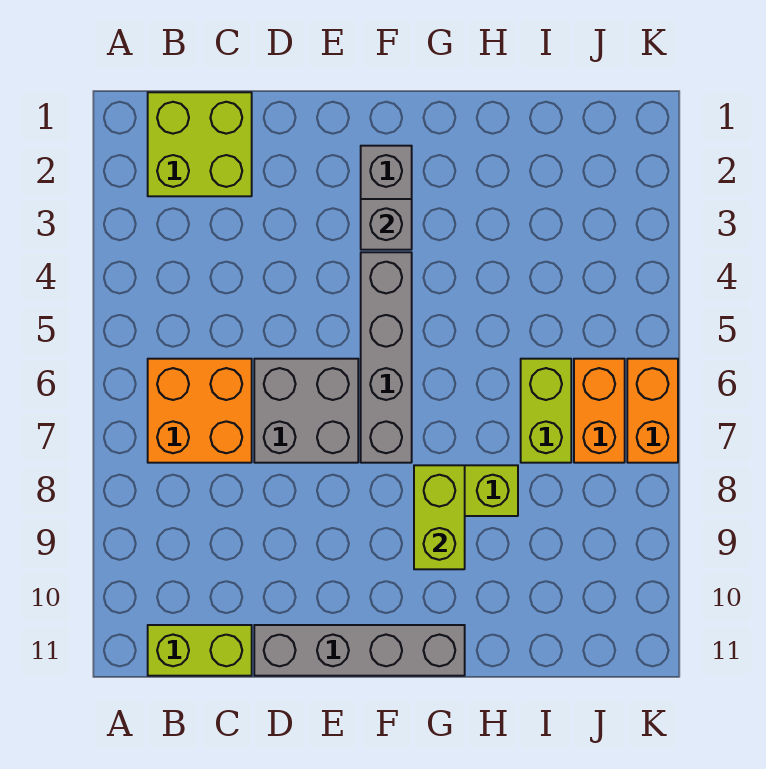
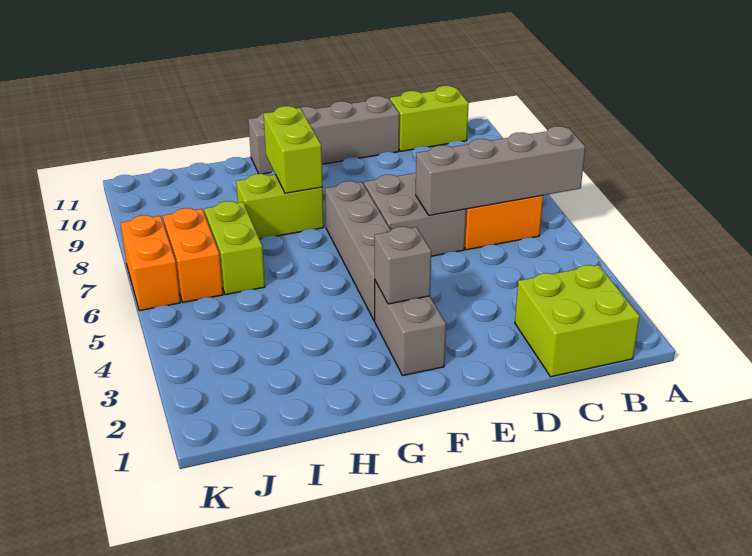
none -> grey 1x4 brick [416,126,586,215]

